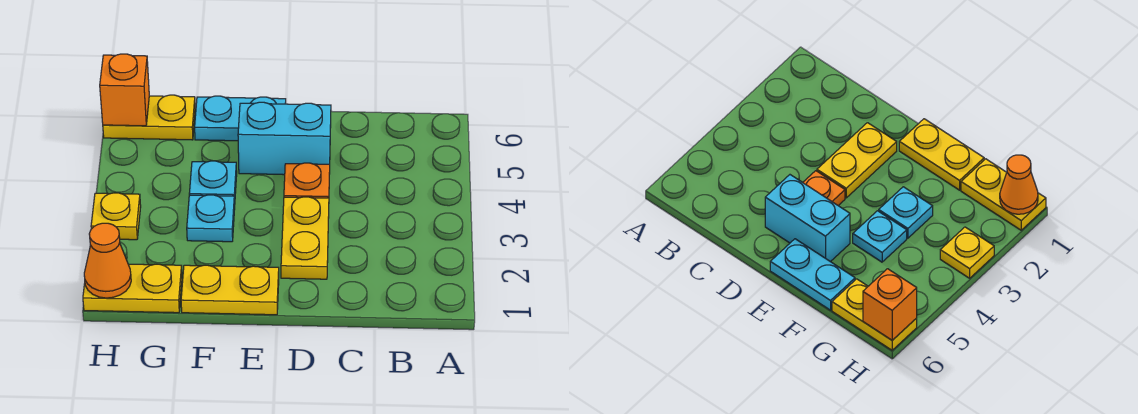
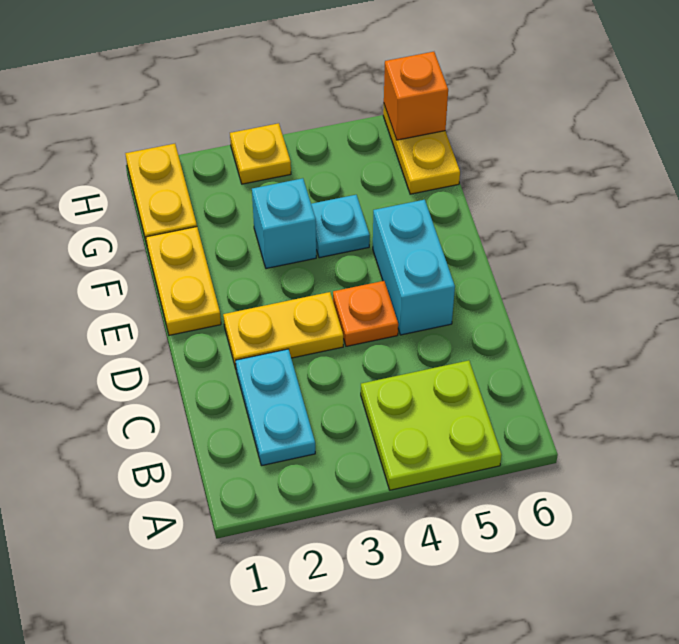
none -> lime 2x2 plate [361,360,502,490]
cyan 1x2 plate [195,96,286,141] -> cyan 1x2 plate moved to [236,349,315,466]
cyan 1x1 plate [187,195,235,242] -> cyan 1x1 brick [252,178,316,269]
orange 1x1 cone [84,223,131,298] -> none

